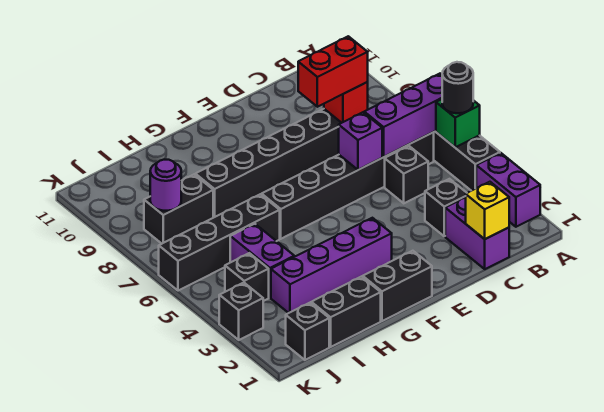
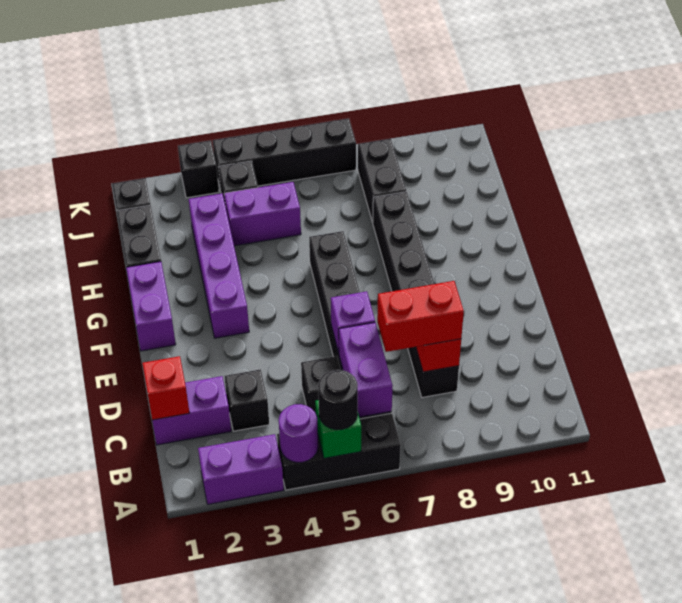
purple 1x3 brick [364,74,442,157] -> purple 1x2 brick [339,323,393,417]
yellow 1x1 brick [465,182,509,239] -> red 1x1 brick [142,356,189,420]
red 1x2 brick [298,36,368,107] -> red 1x2 brick turned to [377,281,464,352]
black 1x2 brick [363,251,432,321] -> purple 1x2 brick [126,262,176,351]
black 1x4 brick [159,194,280,291] -> black 1x4 brick turned to [213,118,356,191]
purple 1x1 round brick [150,159,181,211] -> purple 1x1 round brick moved to [279,404,318,462]

